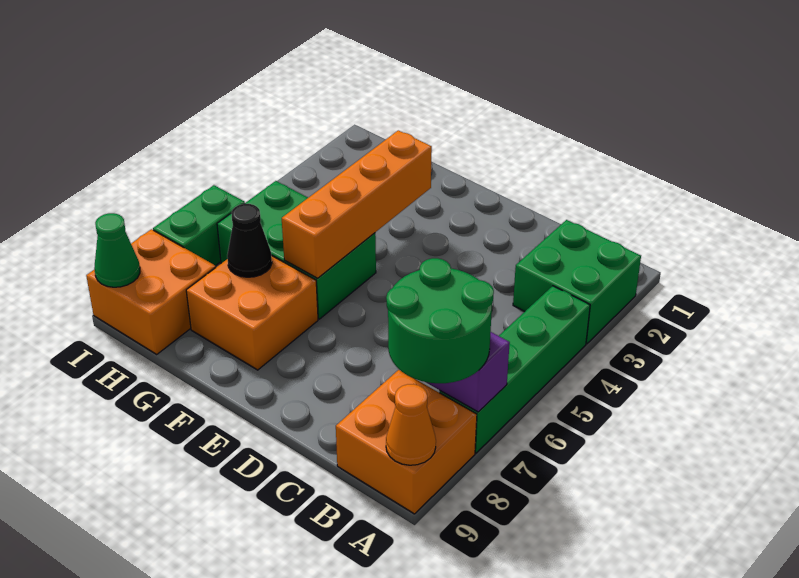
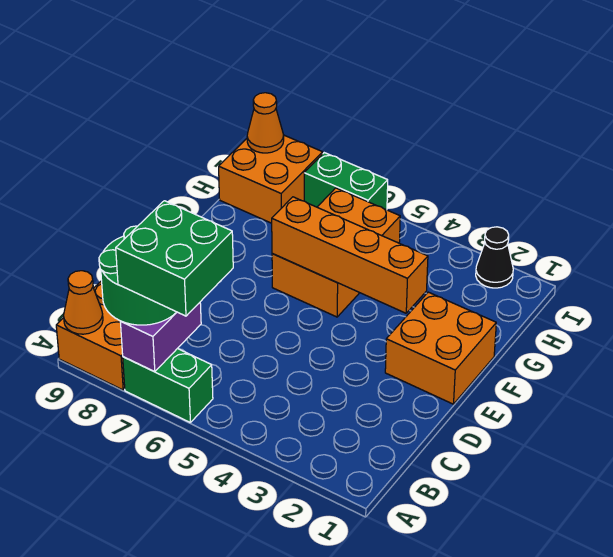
green 2x2 brick [513,220,641,344] -> green 2x2 brick moved to [116,201,233,316]
green 1x4 brick [440,286,590,453] -> green 1x2 brick [123,348,213,422]
green 2x3 brick [217,181,376,319] -> orange 2x3 brick [272,188,400,317]
orange 2x2 brick [186,255,318,370] -> orange 2x2 brick moved to [385,292,496,404]
black 1x1 cone [227,204,272,277] -> black 1x1 cone moved to [476,227,513,288]
green 1x1 cone [94,213,140,287] -> orange 1x1 cone [247,93,284,153]

